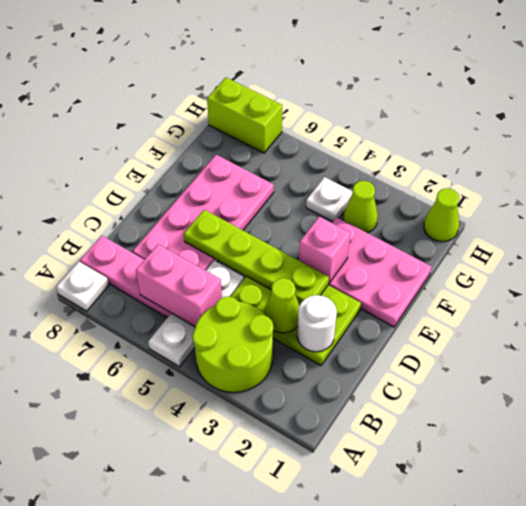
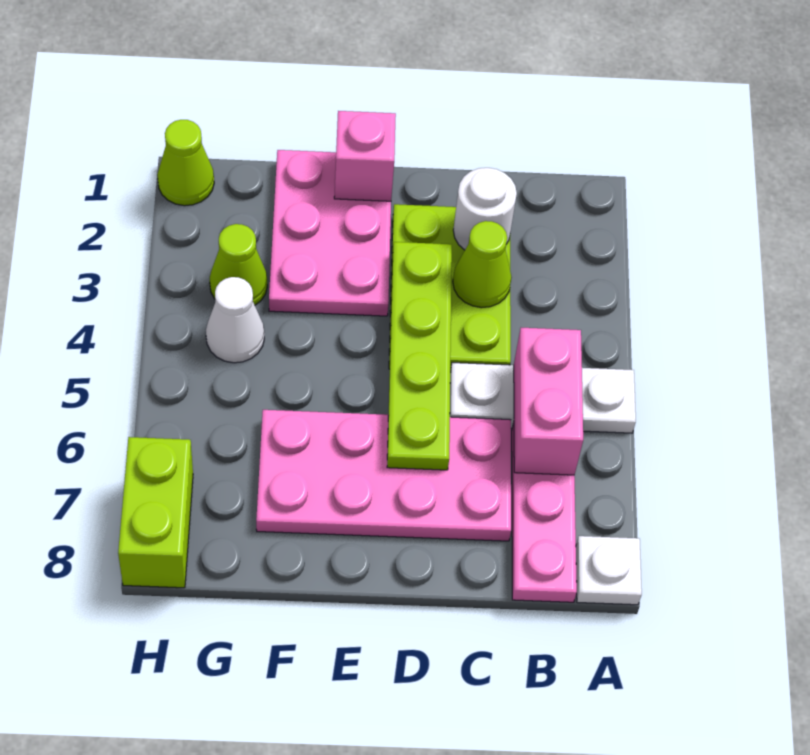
lime 2x2 round brick [192,296,273,392] -> none
pink 1x1 brick [299,217,351,283] -> pink 1x1 brick moved to [334,111,396,201]
white 1x1 plate [306,177,352,222] -> white 1x1 cone [206,277,264,363]

